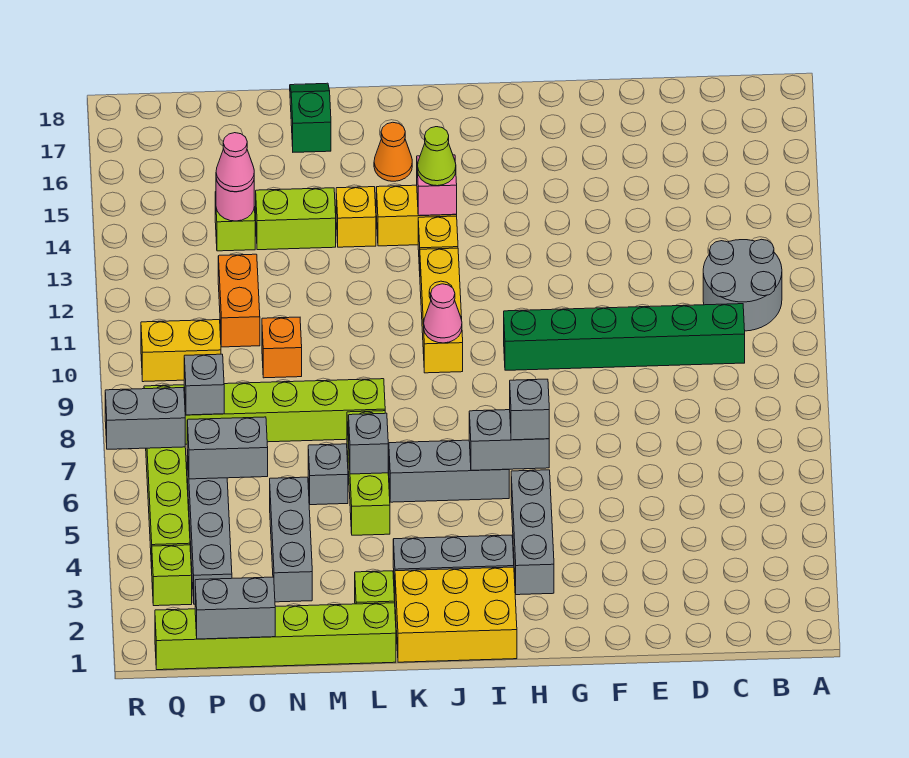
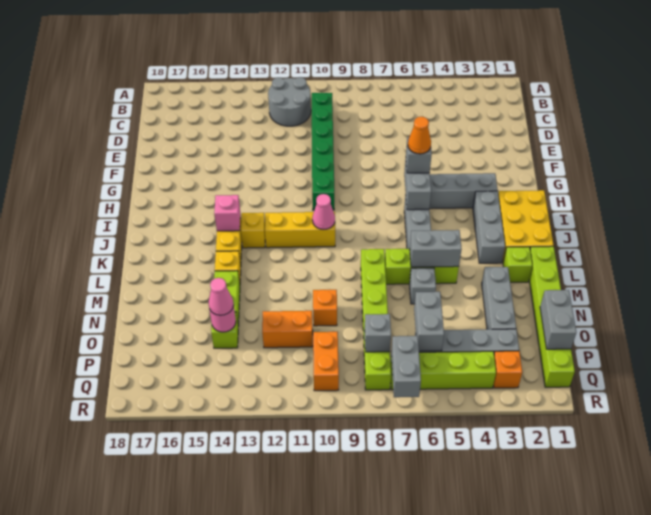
lime 1x1 cone [418,127,456,186] -> none
orange 1x1 cone [374,122,412,181] -> orange 1x1 cone moved to [408,117,431,154]
grey 1x1 brick [349,413,388,474] -> grey 1x2 brick [409,230,462,267]
green 1x2 slope [290,83,331,152] -> none
grey 1x3 brick [270,477,312,602] -> grey 1x3 brick turned to [482,267,516,329]
yellow 1x2 brick [141,320,221,382] -> orange 1x2 brick [313,332,339,391]
lime 1x1 brick [152,545,192,606] -> orange 1x1 brick [493,351,522,388]

